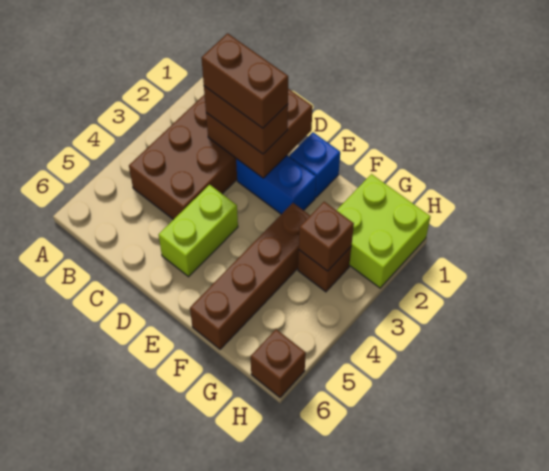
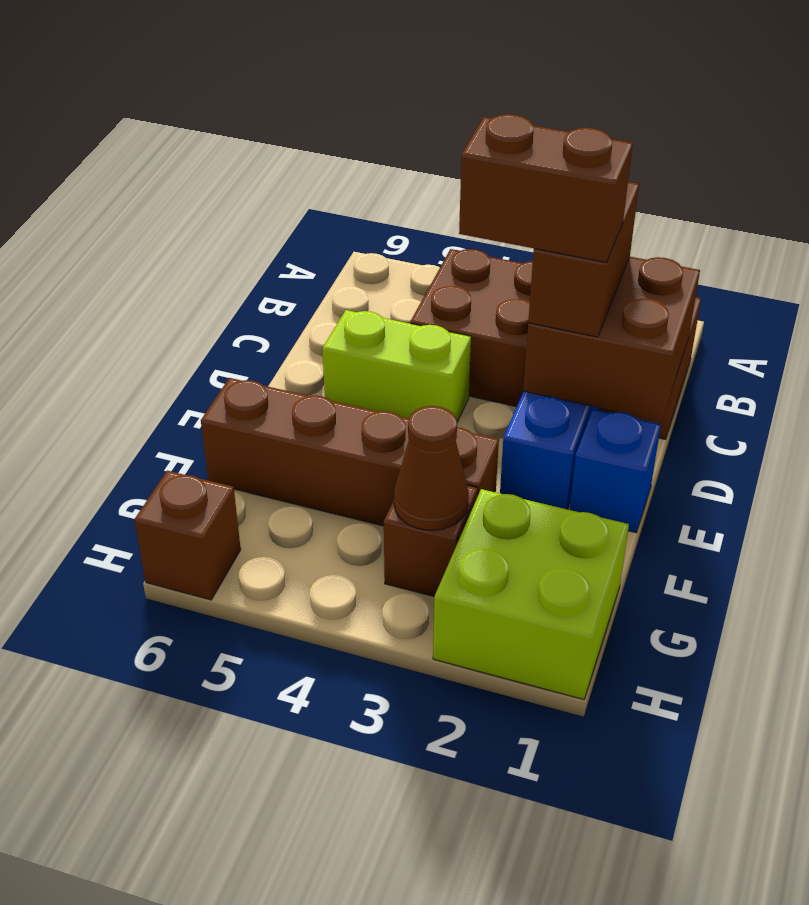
brown 1x2 brick [202,33,288,128] -> brown 1x2 brick turned to [459,114,633,262]
brown 1x1 brick [299,202,354,271] -> brown 1x1 cone [394,406,469,530]

